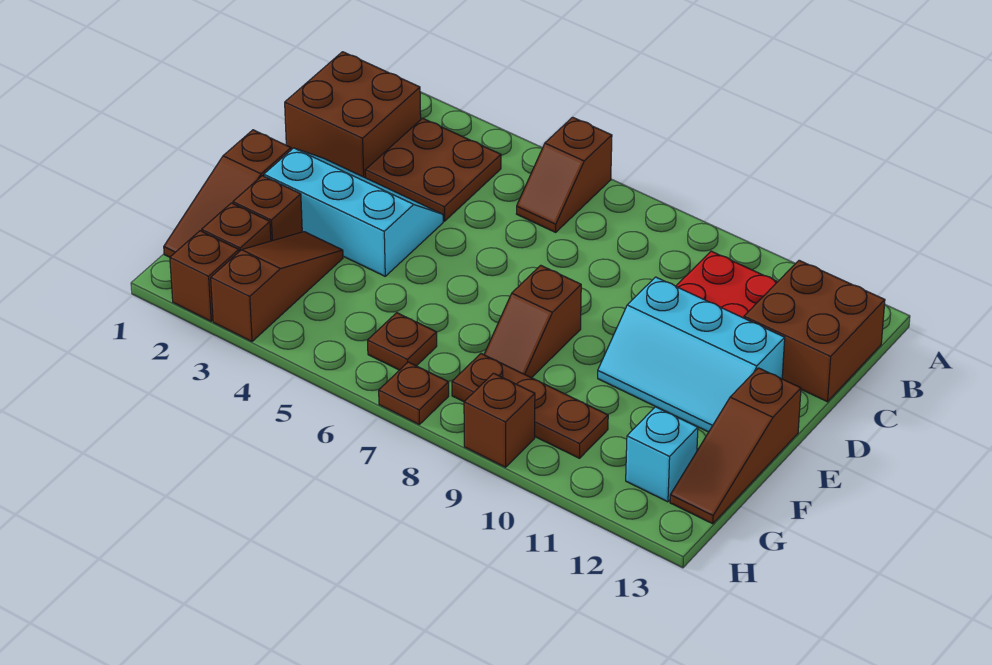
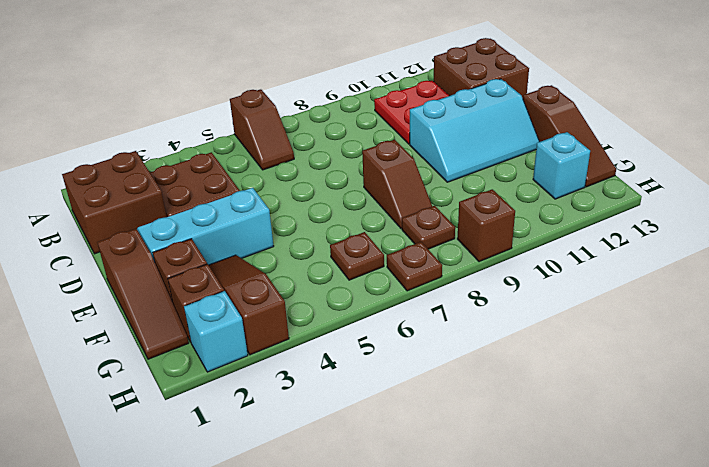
brown 1x3 plate [452,354,608,458] -> brown 1x1 plate [402,206,455,249]
brown 1x1 brick [170,231,239,321] -> cyan 1x1 brick [184,291,248,372]

